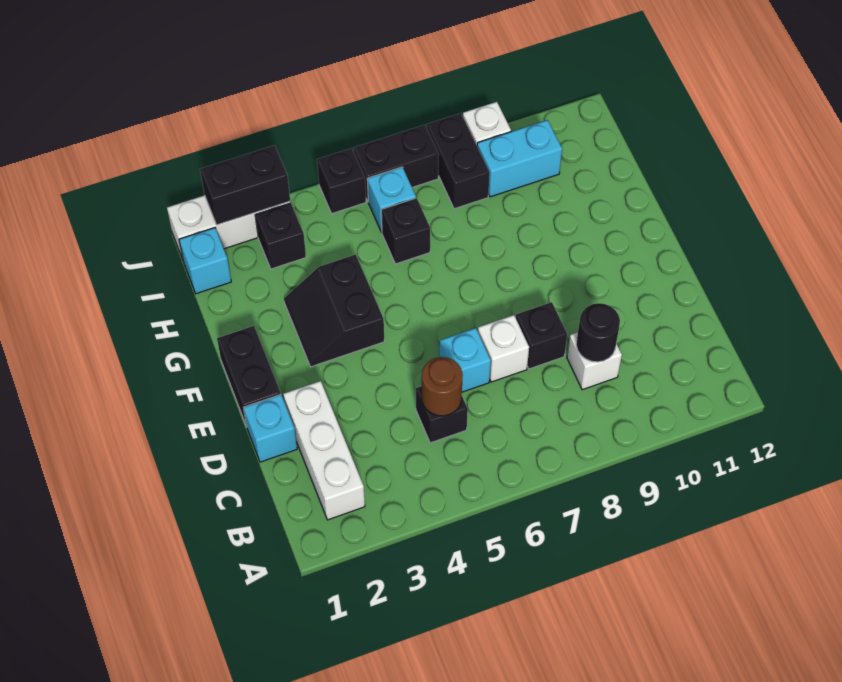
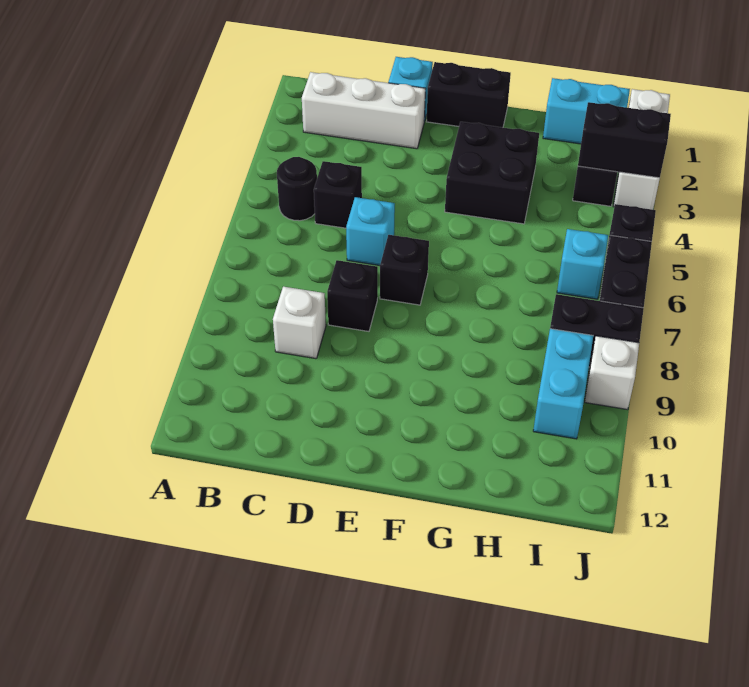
brown 1x1 round brick [422,357,463,416] -> none
black 1x1 round brick [576,303,620,362] -> black 1x1 round brick moved to [277,157,317,221]
white 1x1 brick [478,315,529,382] -> none
black 2x2 slope [284,255,384,367] -> black 2x2 brick [445,122,539,224]
black 1x1 brick [381,198,430,264] -> black 1x1 brick moved to [380,235,429,305]
cyan 1x1 brick [179,228,231,294] -> cyan 1x2 brick [543,78,630,144]
black 1x2 brick [200,145,290,225] -> black 1x2 brick turned to [578,102,671,178]

